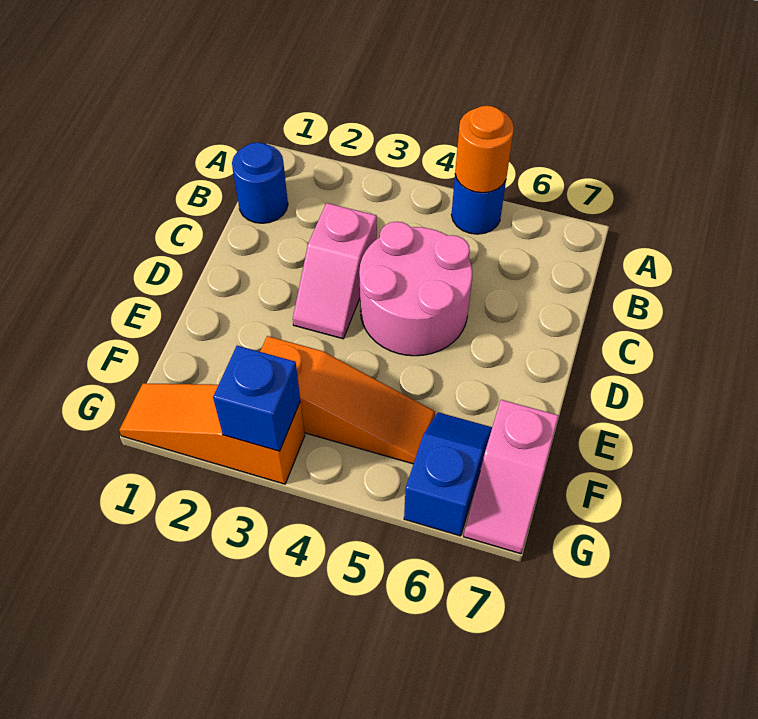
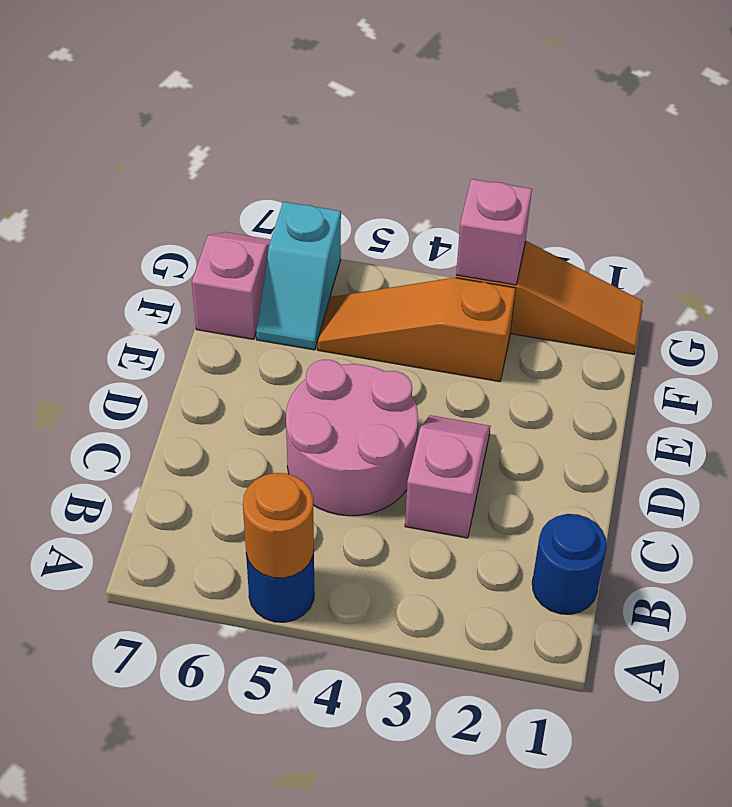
blue 1x2 slope [404,412,492,536] -> cyan 1x2 slope [256,202,341,350]
blue 1x1 brick [213,346,300,451] -> pink 1x1 brick [456,179,532,285]

